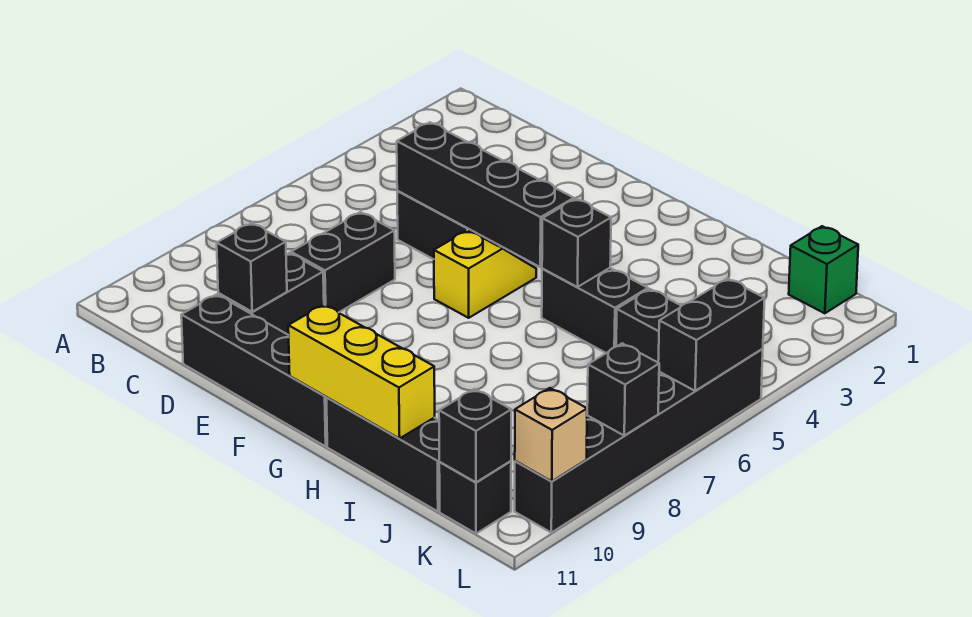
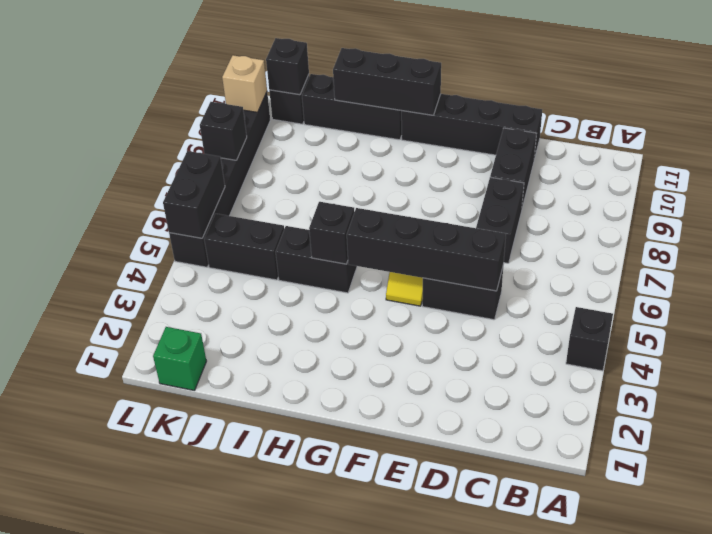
black 1x1 brick [217,223,287,312] -> black 1x1 brick moved to [566,307,613,371]
yellow 1x3 brick [288,305,435,439] -> black 1x3 brick [333,48,441,115]

